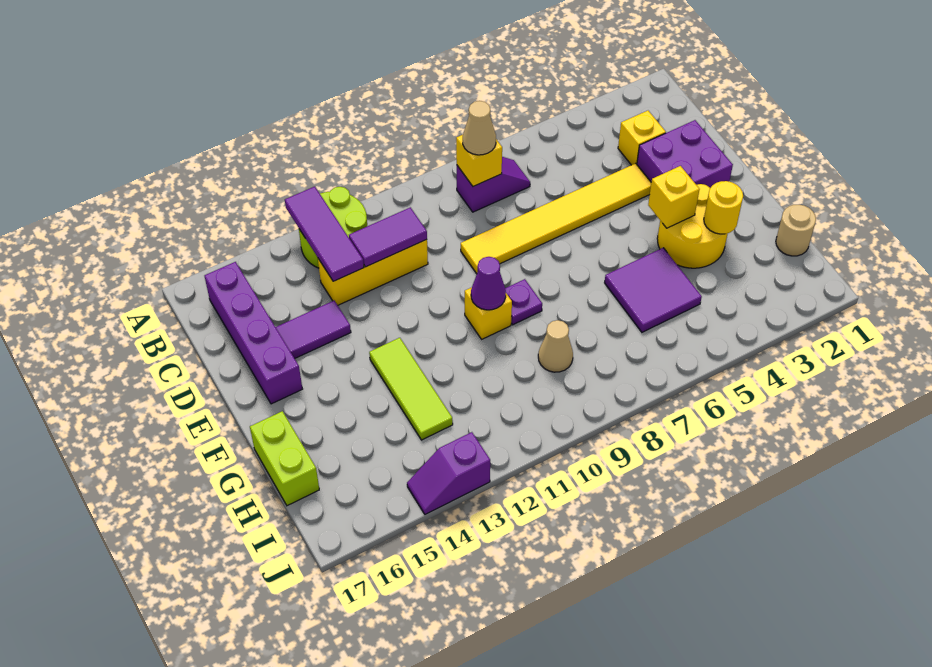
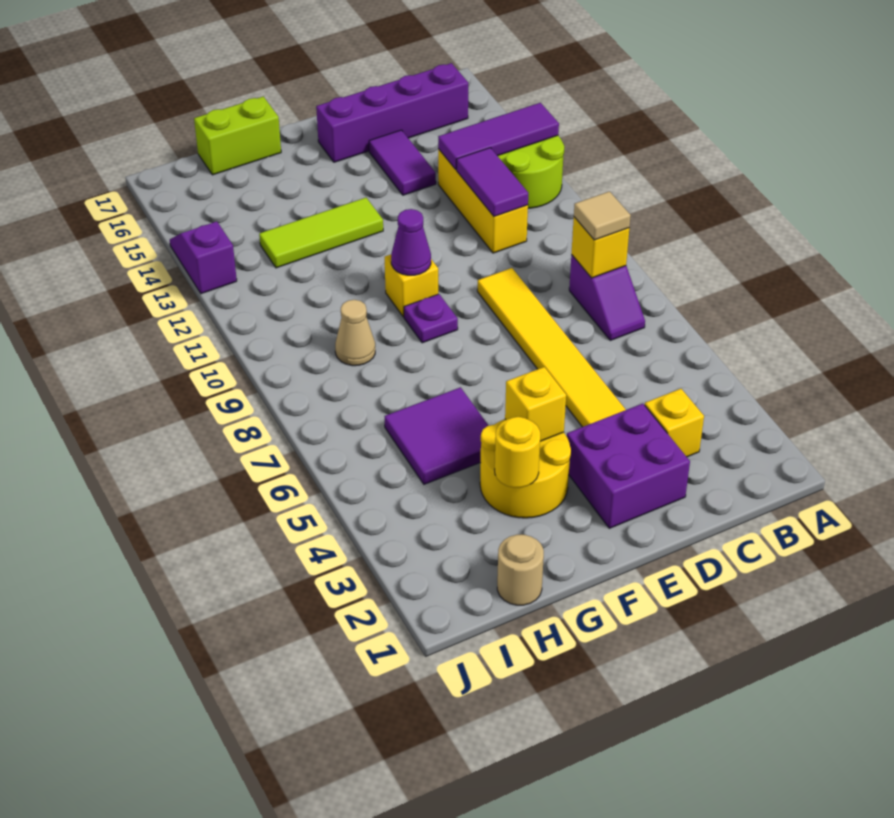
tan 1x1 cone [463,101,496,155] -> tan 1x1 tile [574,191,631,240]

